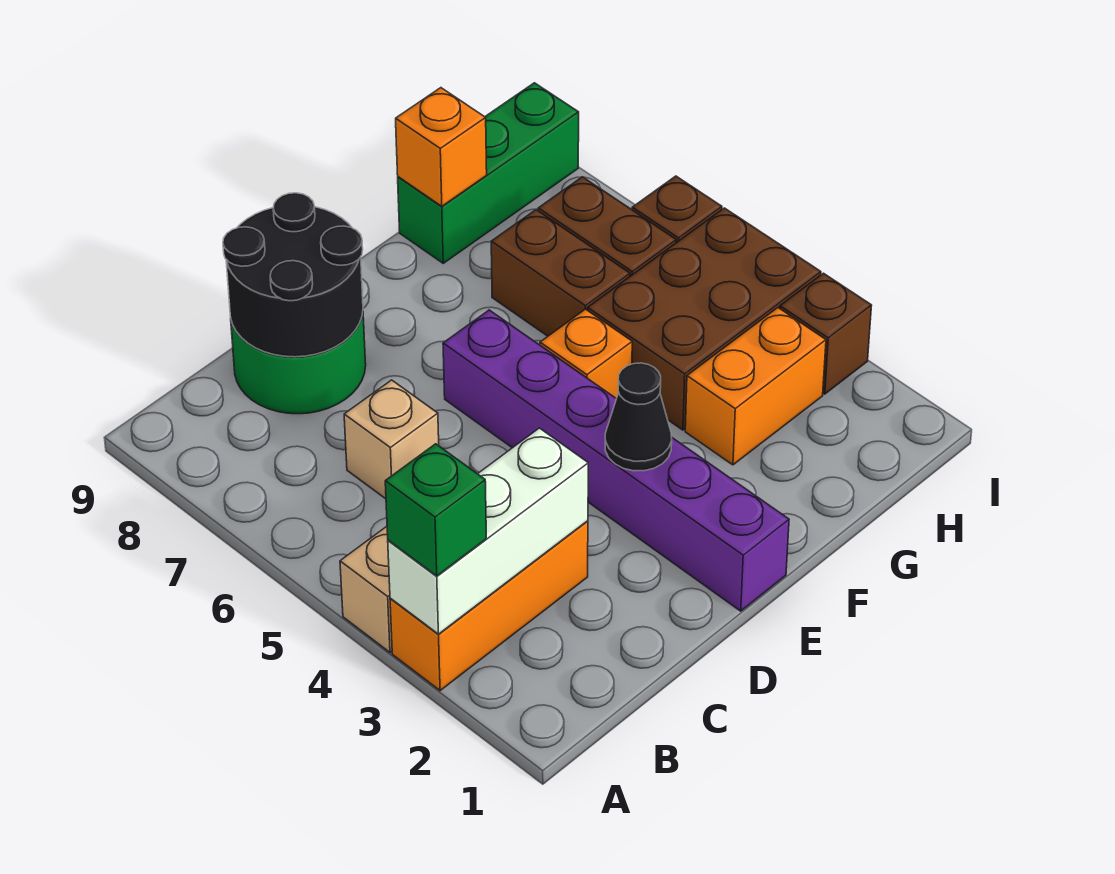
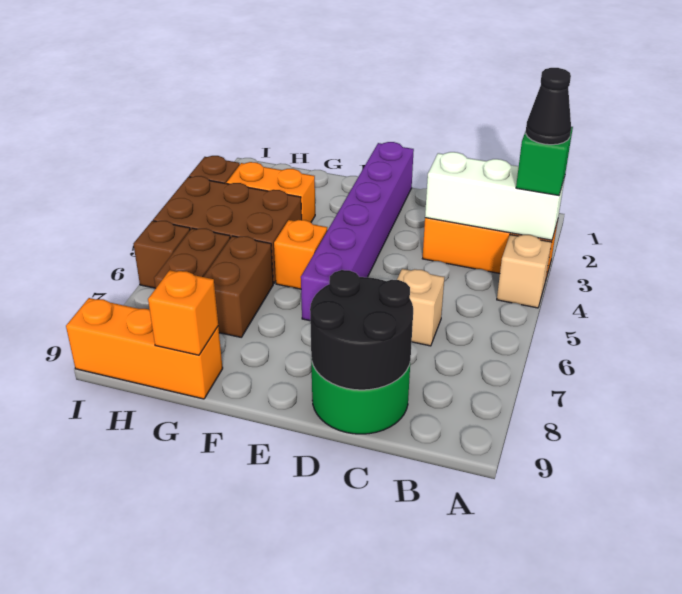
black 1x1 cone [605,363,672,471] -> black 1x1 cone moved to [526,68,571,145]
green 1x3 brick [398,83,579,263] -> orange 1x3 brick [66,298,223,399]

